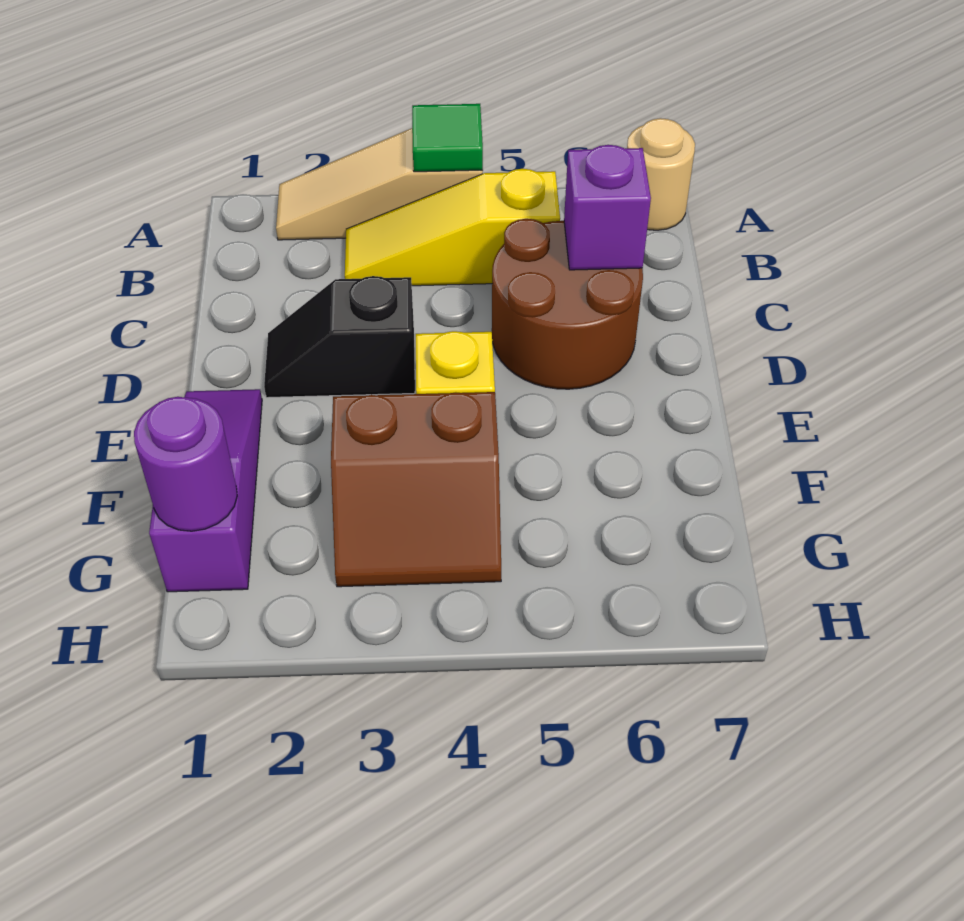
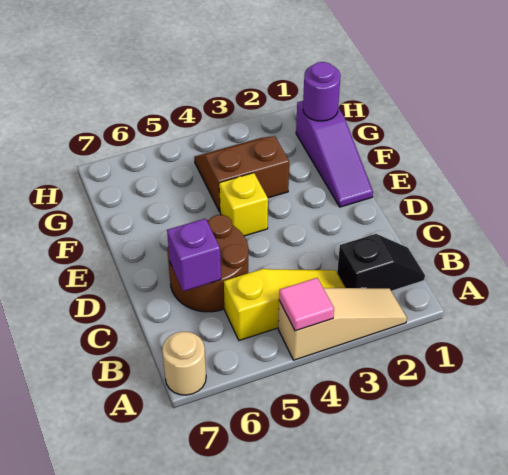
green 1x1 tile [412,104,483,172] -> pink 1x1 tile [279,278,334,331]
black 1x2 slope [264,276,415,398] -> black 1x2 slope moved to [337,234,425,291]

